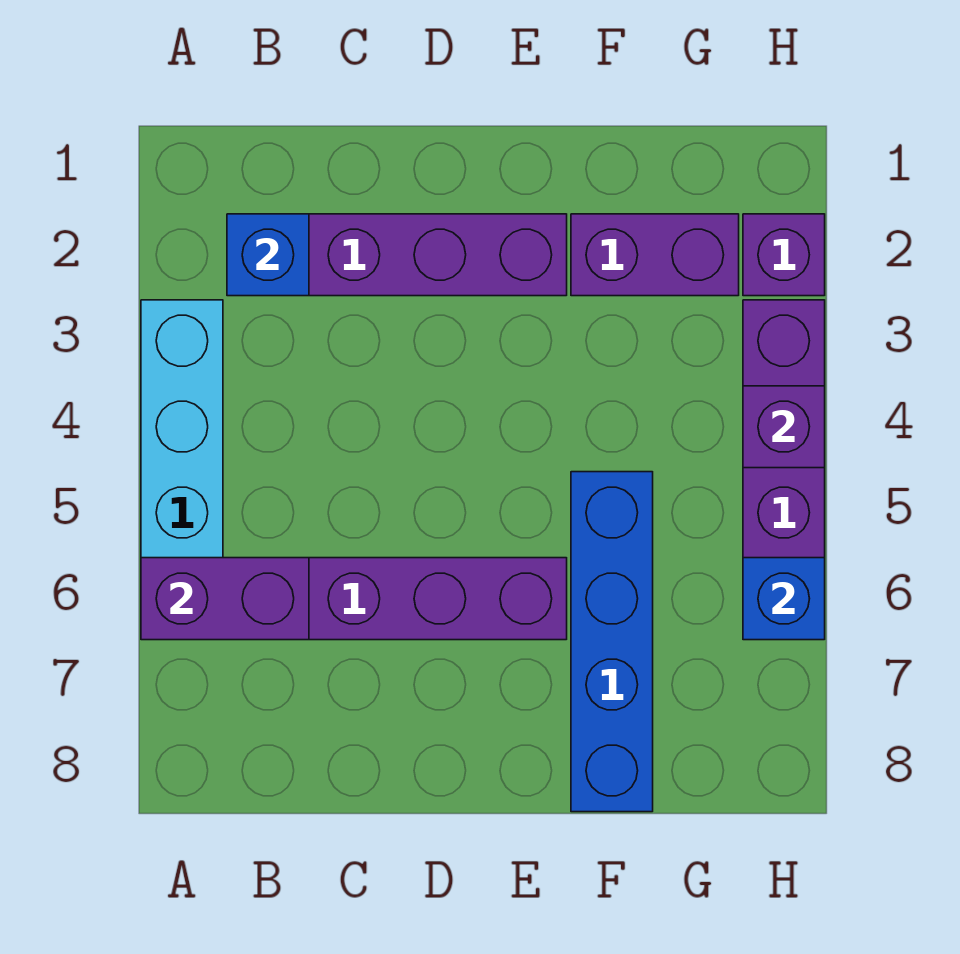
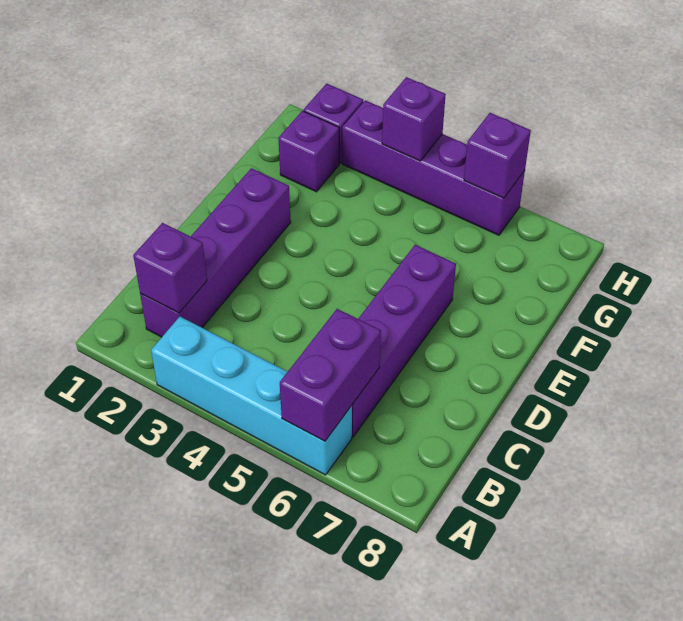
blue 1x1 brick [227,214,309,296] -> purple 1x1 brick [133,223,207,313]
purple 1x2 brick [571,214,739,296] -> purple 1x1 brick [278,111,339,192]
blue 1x4 brick [571,472,653,812] -> none
blue 1x1 brick [743,558,825,640] -> purple 1x1 brick [464,113,531,198]

